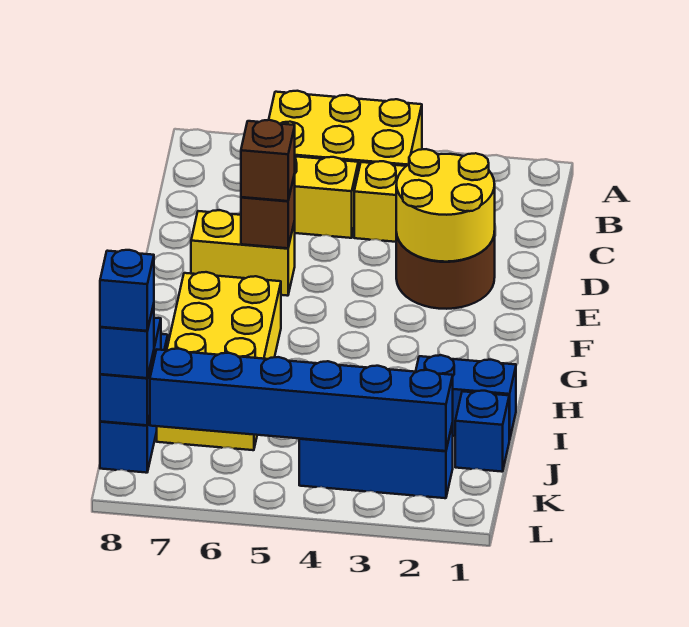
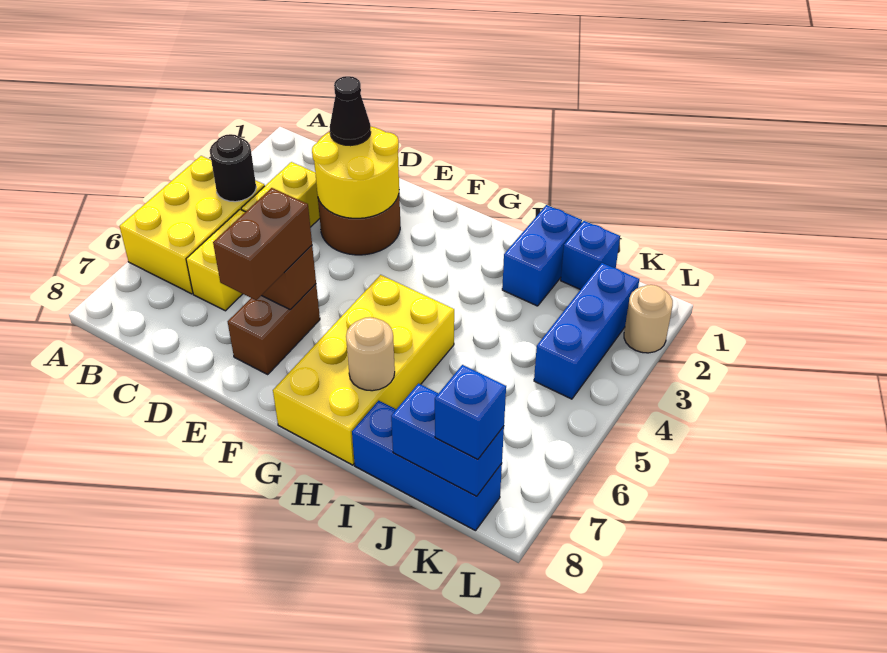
none -> black 1x1 round brick [210,134,256,202]
none -> black 1x1 cone [330,76,371,146]
yellow 1x2 brick [191,210,295,296] -> brown 1x2 brick [228,284,320,374]
brown 1x1 brick [241,120,295,201] -> brown 1x2 brick [213,188,312,300]
yellow 2x4 brick [157,272,281,450] -> yellow 2x4 brick turned to [273,275,454,465]
none -> tan 1x1 round brick [346,317,395,391]
blue 1x6 brick [150,349,453,451] -> none
blue 1x1 brick [100,250,154,331] -> none
none -> tan 1x1 round brick [624,285,673,353]

